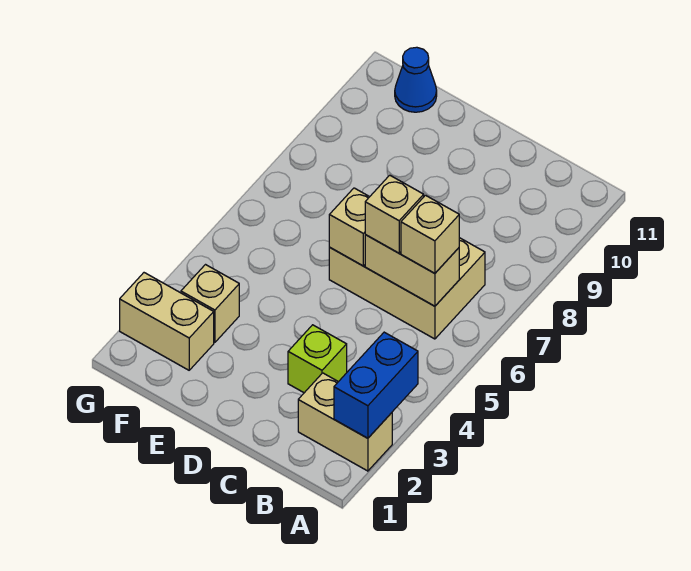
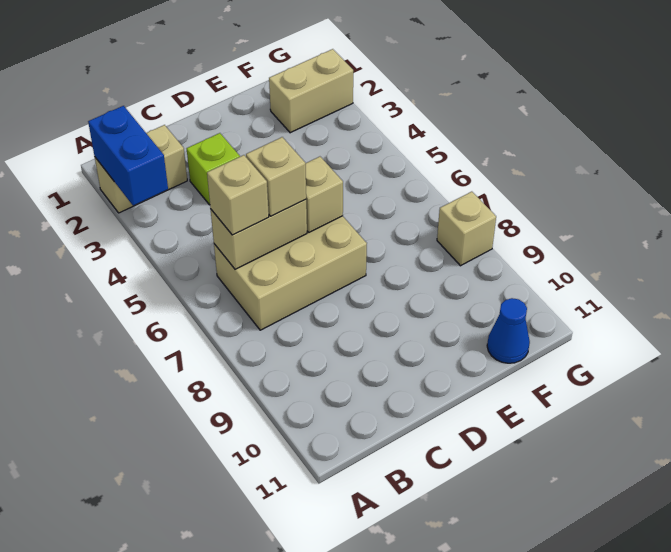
tan 1x1 brick [181,265,239,342] -> tan 1x1 brick moved to [437,192,496,266]

